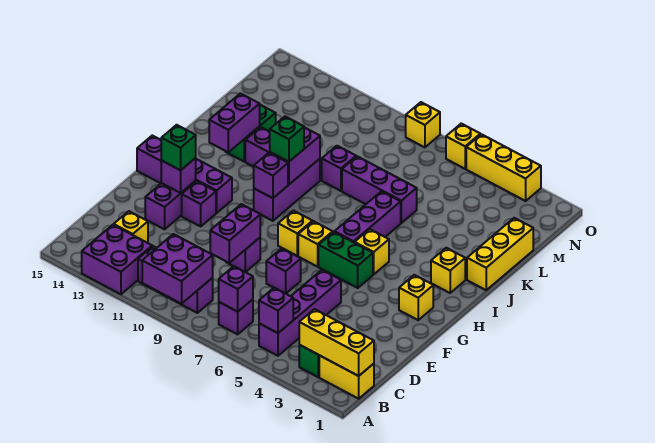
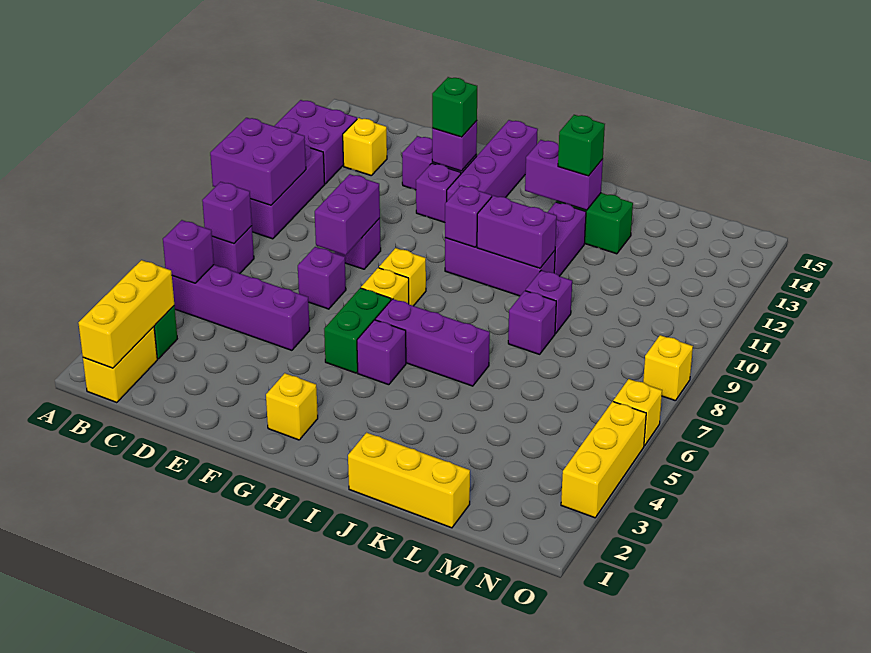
purple 1x2 brick [210,204,260,263] -> purple 1x2 brick turned to [315,174,380,255]
yellow 1x1 brick [355,229,389,274] -> purple 1x1 brick [357,320,406,385]
yellow 1x1 brick [431,248,465,293] -> none
green 1x1 brick [270,117,304,162] -> green 1x1 brick moved to [558,115,605,176]
purple 1x3 brick [342,156,417,223] -> purple 1x1 brick [508,291,556,354]

